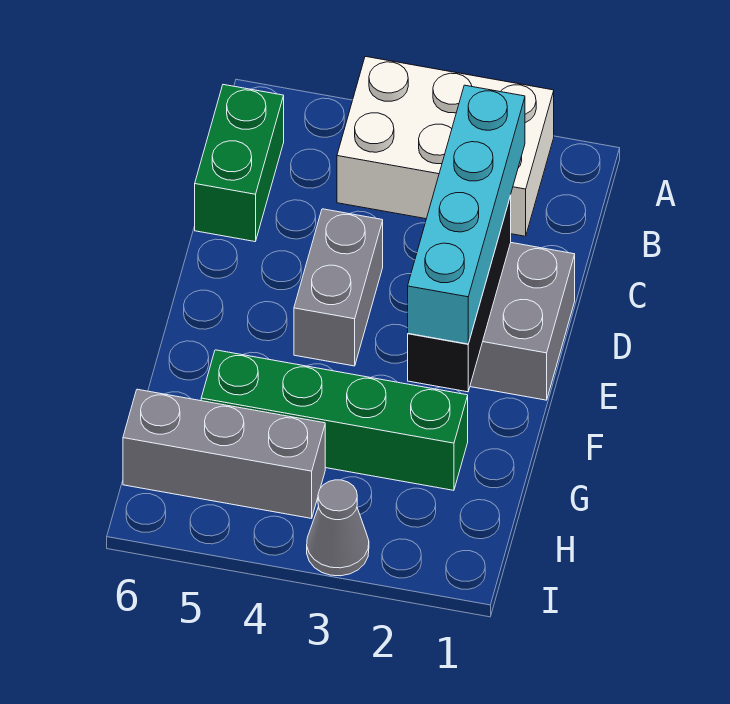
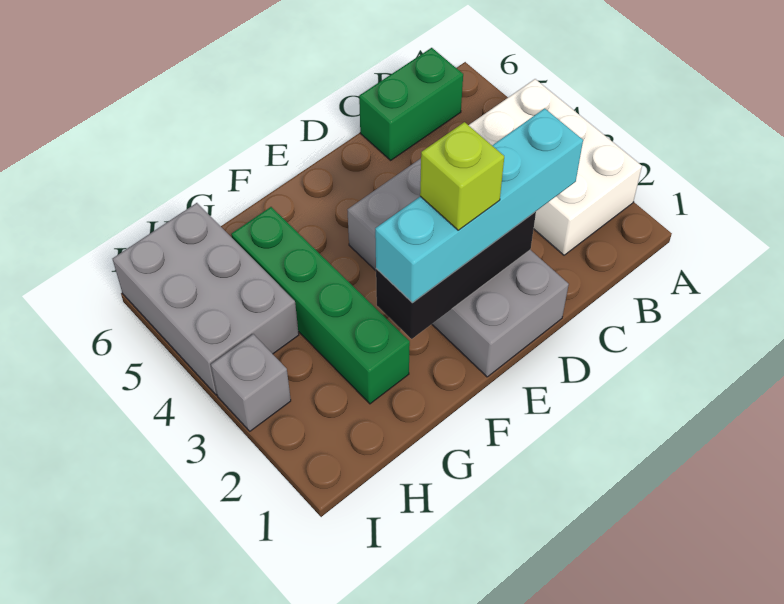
none -> lime 1x1 brick [420,122,504,230]
grey 1x3 brick [123,389,325,518] -> grey 2x3 brick [113,203,299,395]
grey 1x1 cone [307,480,369,576] -> grey 1x1 brick [211,334,291,431]

